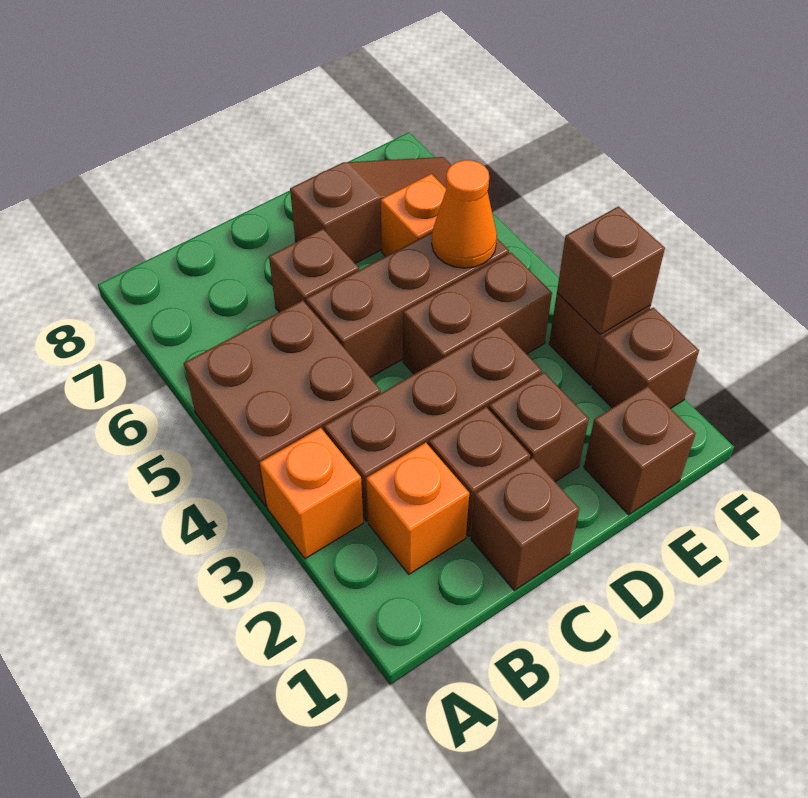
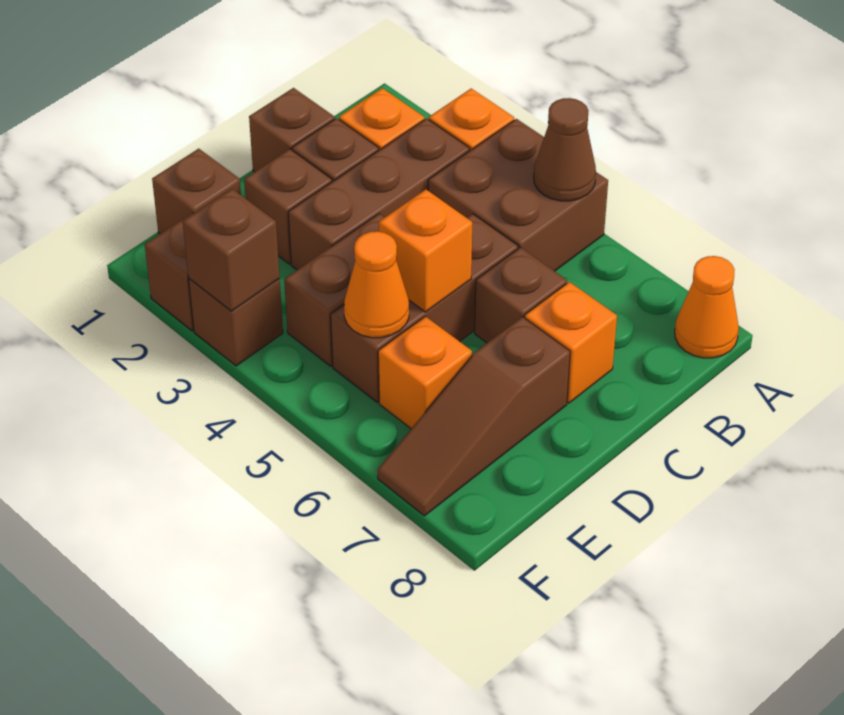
none -> brown 1x1 cone [534,98,596,201]
none -> orange 1x1 cone [675,256,739,358]
none -> orange 1x1 brick [525,282,617,403]
none -> orange 1x1 brick [379,189,472,312]

